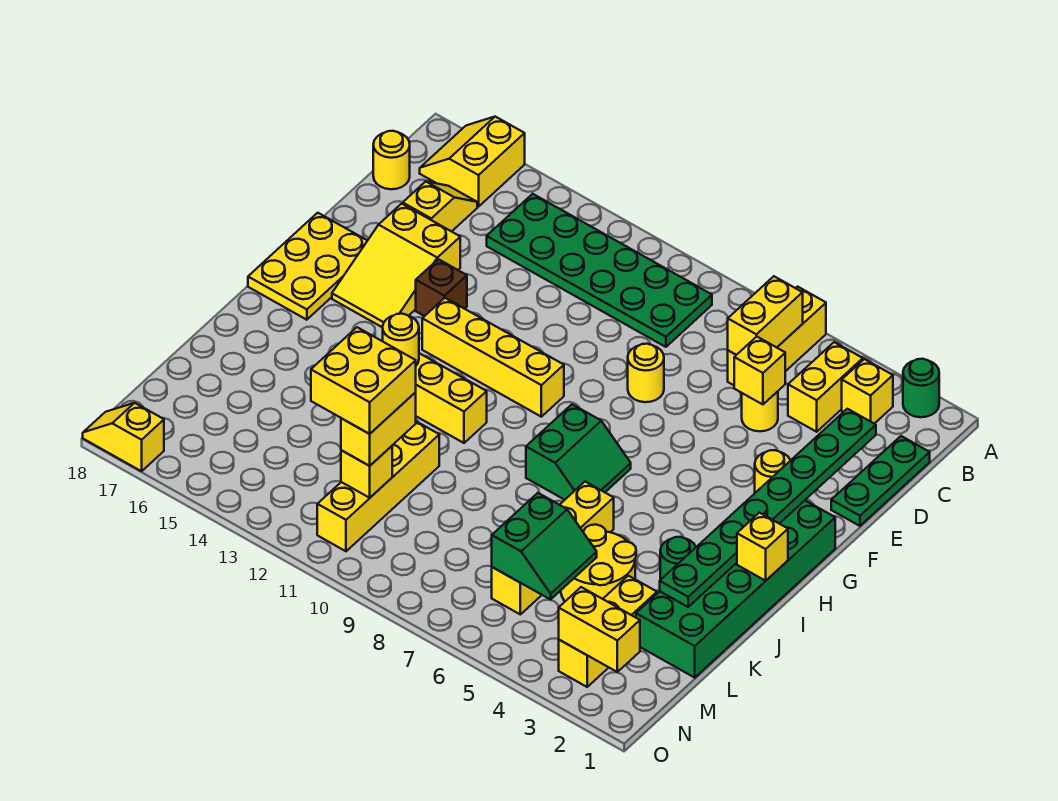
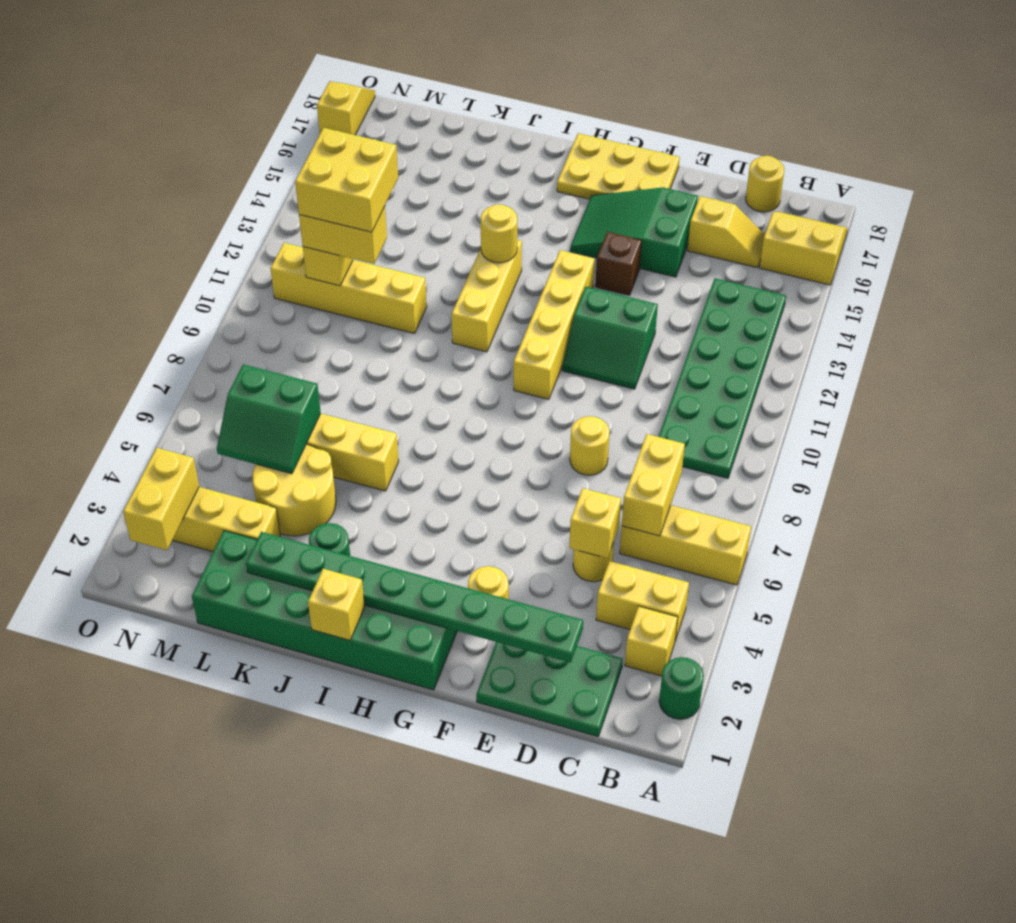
yellow 1x2 brick [728,276,803,355] -> yellow 1x2 brick turned to [622,434,685,536]
green 1x3 plate [831,436,930,526] -> green 2x3 plate [476,642,623,737]
yellow 2x3 slope [332,204,460,328] -> green 2x3 slope [570,187,698,277]
green 2x2 slope [526,404,631,500] -> green 2x2 slope moved to [562,286,658,389]

